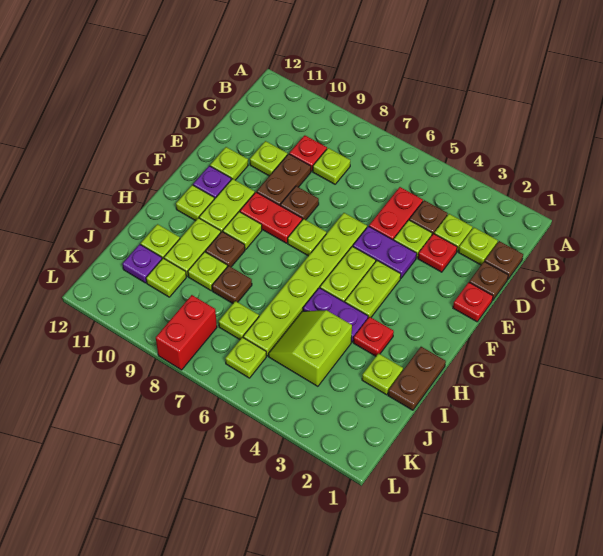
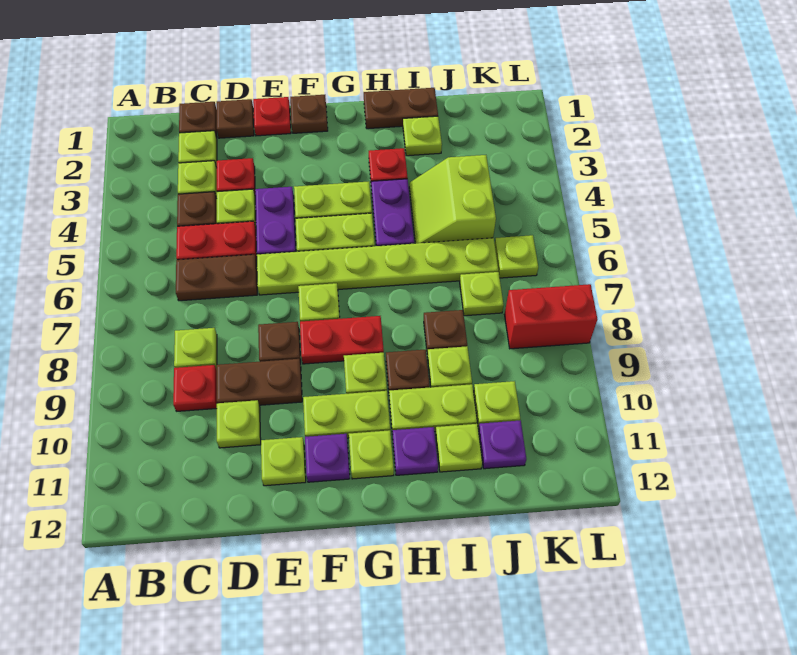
none -> brown 1x2 plate [176,255,257,301]
none -> brown 1x1 plate [290,95,328,133]
red 1x2 plate [240,192,302,243] -> red 1x2 plate turned to [300,316,384,364]
none -> purple 1x1 plate [392,427,438,475]
lime 2x2 slope [268,310,352,386] -> lime 2x2 slope turned to [409,155,496,243]

